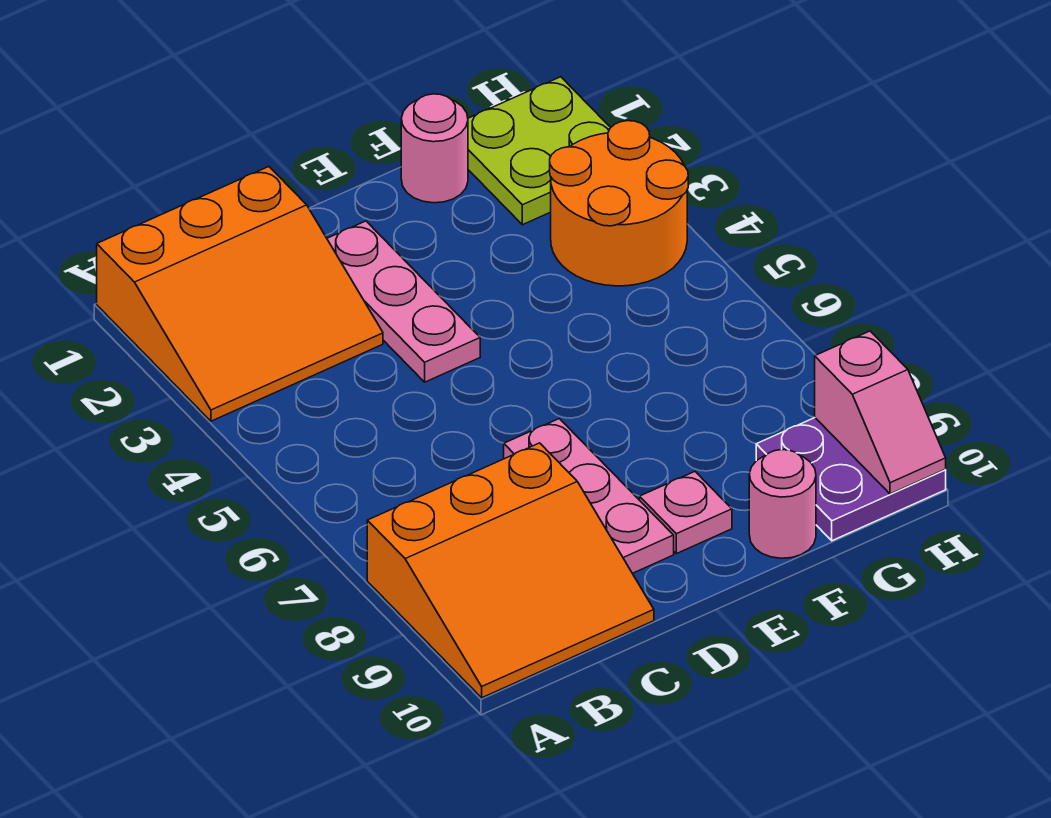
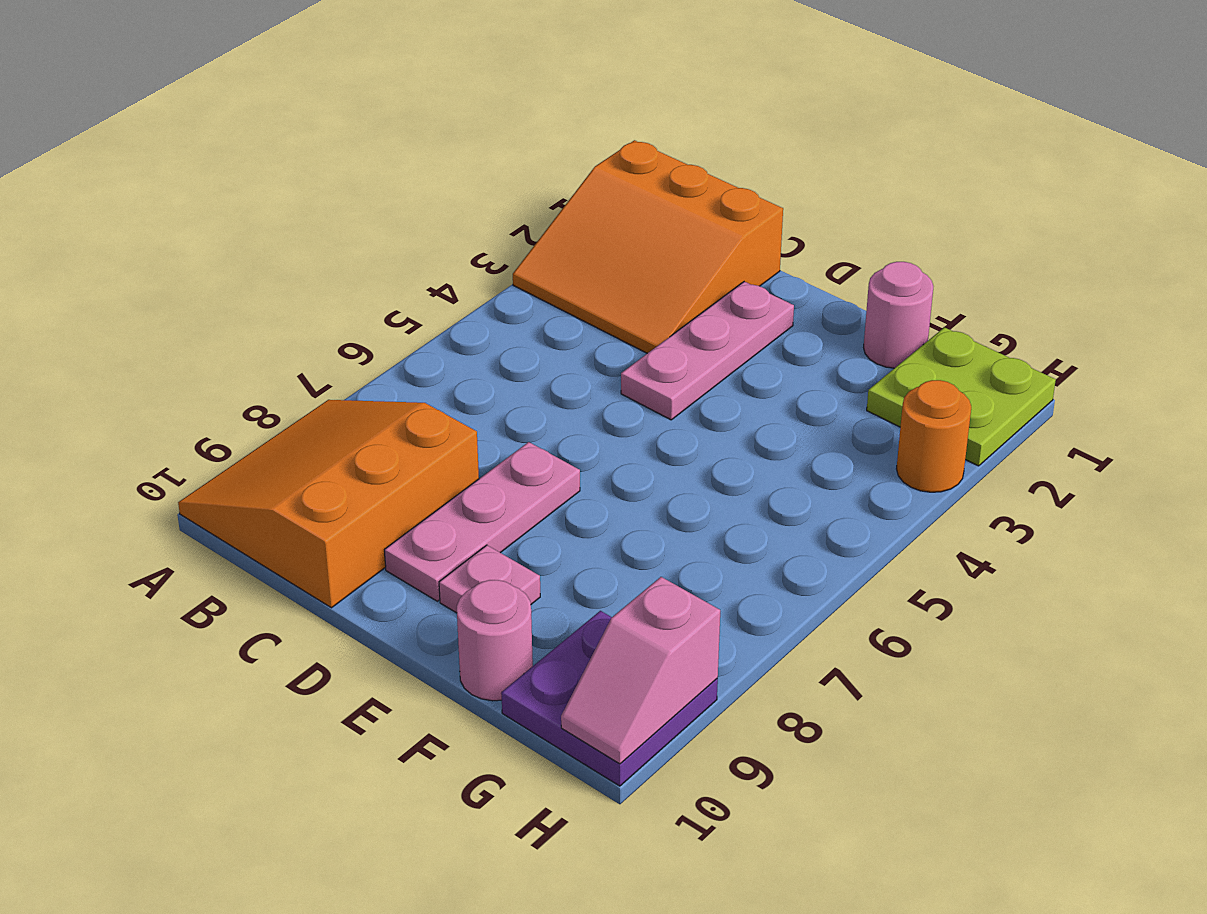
orange 3x3 slope [367,443,654,698] -> orange 3x3 slope turned to [178,400,479,608]
orange 2x2 round brick [550,121,688,286] -> orange 1x1 round brick [896,380,971,492]

